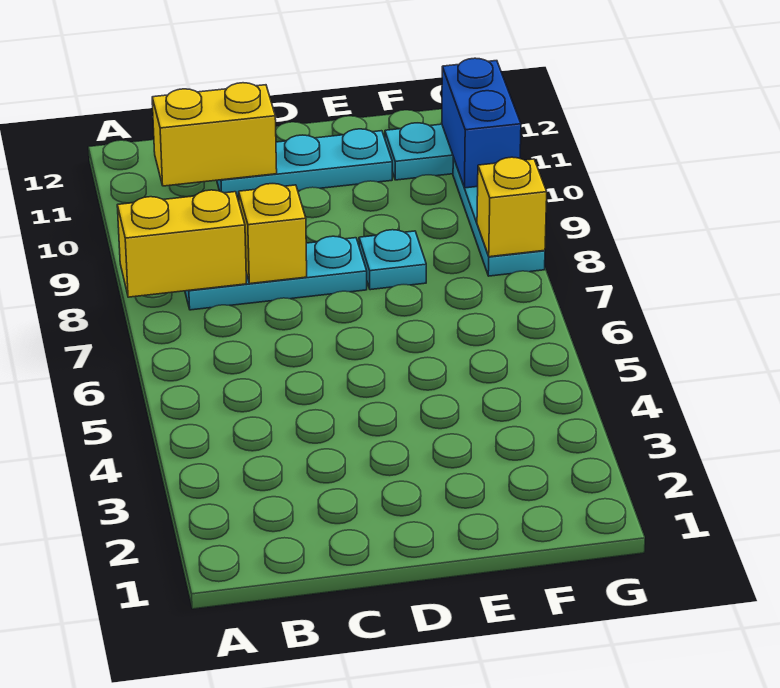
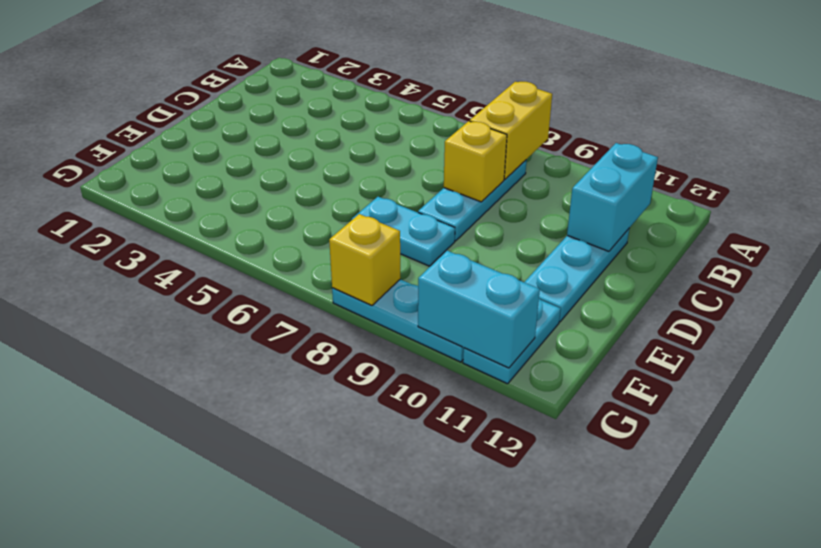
yellow 1x2 brick [152,83,277,186] -> cyan 1x2 brick [567,143,658,251]
cyan 1x1 plate [359,230,426,290] -> cyan 1x2 plate [352,197,455,266]
blue 1x2 brick [442,58,521,188] -> cyan 1x2 brick [418,251,540,368]

